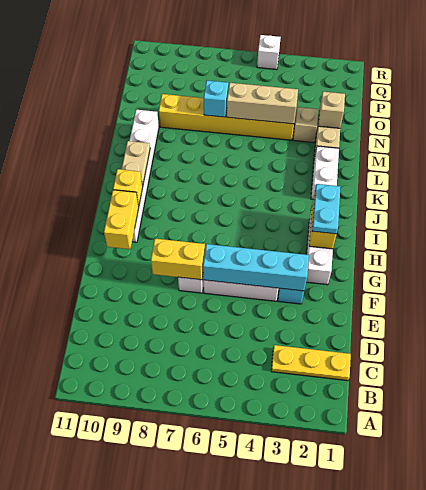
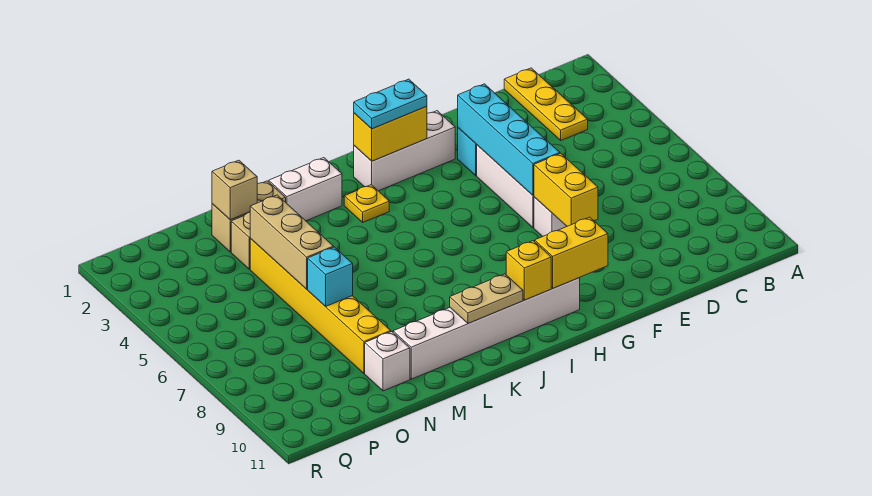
none -> yellow 1x1 plate [344,185,389,222]
white 1x1 brick [257,35,281,69] -> white 1x1 brick moved to [365,332,410,391]

